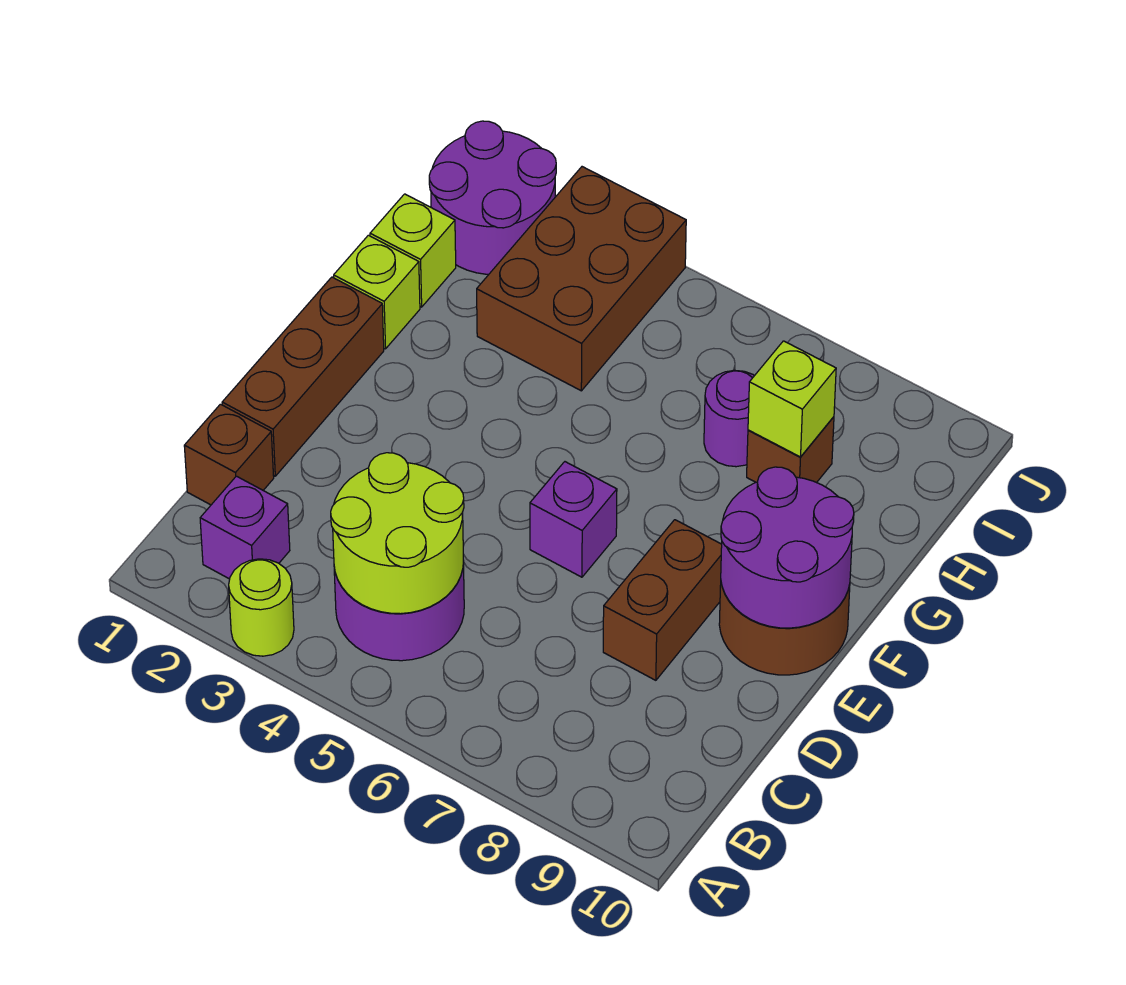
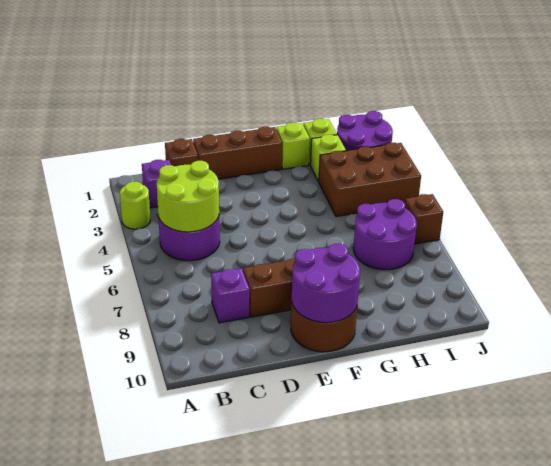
purple 1x1 brick [530,462,617,577] -> purple 1x1 brick moved to [211,268,250,323]
purple 1x1 round brick [704,370,754,467] -> purple 2x2 round brick [353,199,417,270]
brown 1x1 brick [747,417,834,483] -> brown 1x1 brick moved to [405,194,443,244]
lime 1x1 brick [748,341,836,457] -> lime 1x1 brick moved to [310,135,346,181]

